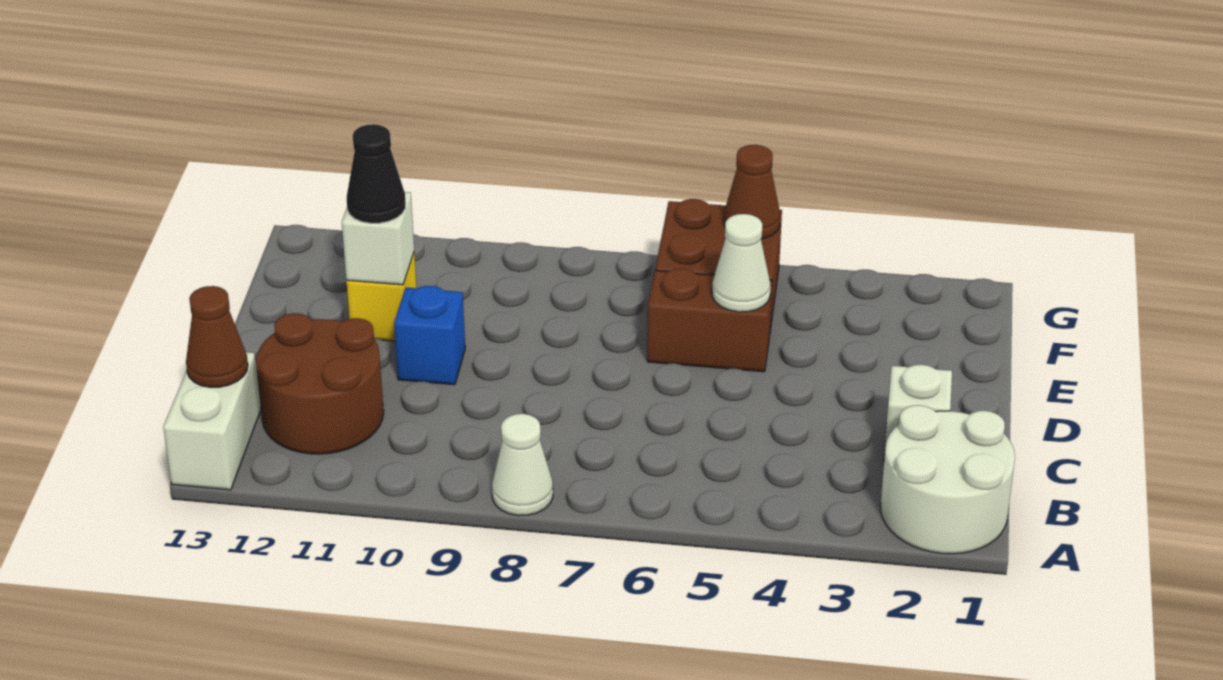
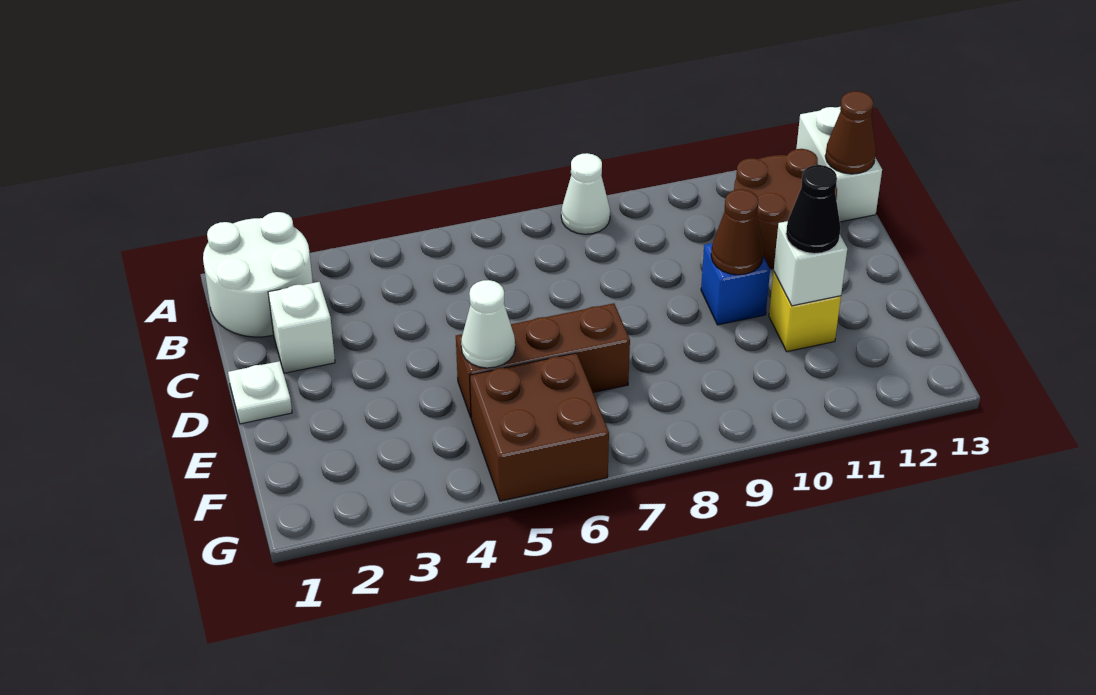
none -> white 1x1 plate [228,361,292,424]
brown 1x2 brick [647,269,772,372] -> brown 1x3 brick [456,303,630,417]
brown 1x1 cone [724,145,780,239] -> brown 1x1 cone moved to [711,189,764,275]

